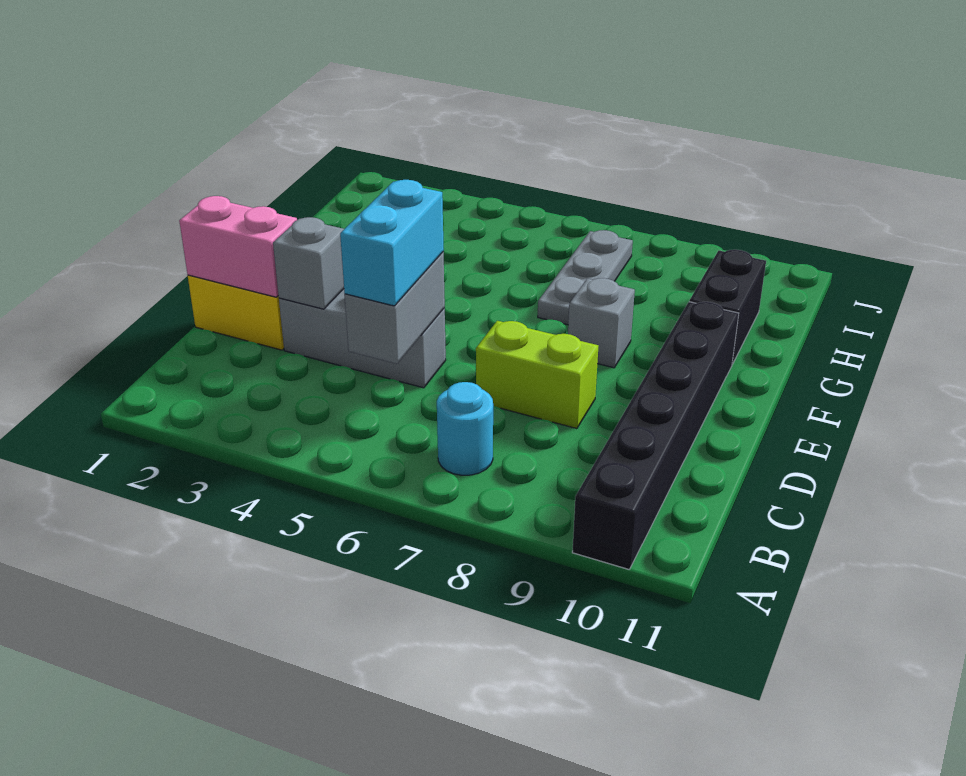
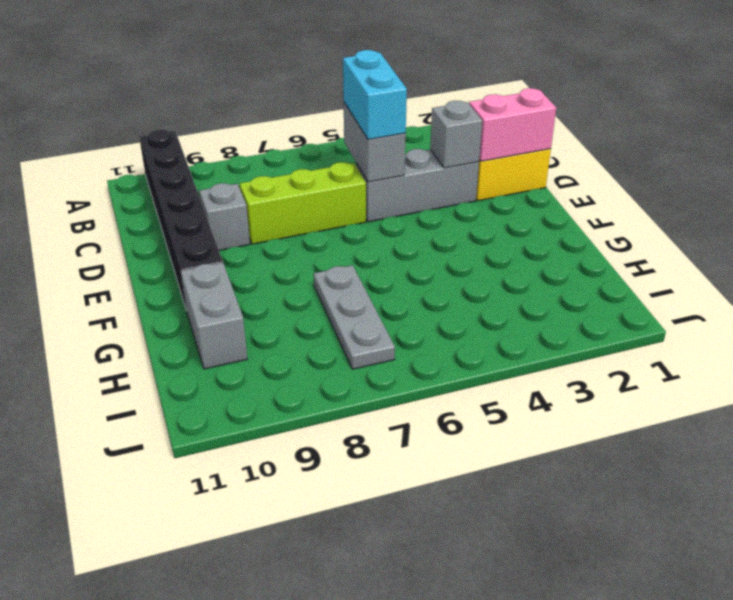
cyan 1x1 round brick [437,382,493,475] -> none
lime 1x2 brick [476,321,598,429] -> lime 1x3 brick [240,162,366,244]
grey 1x1 brick [568,278,635,368] -> grey 1x1 brick moved to [199,183,250,250]
black 1x2 brick [689,250,766,364] -> grey 1x2 brick [181,263,247,369]

